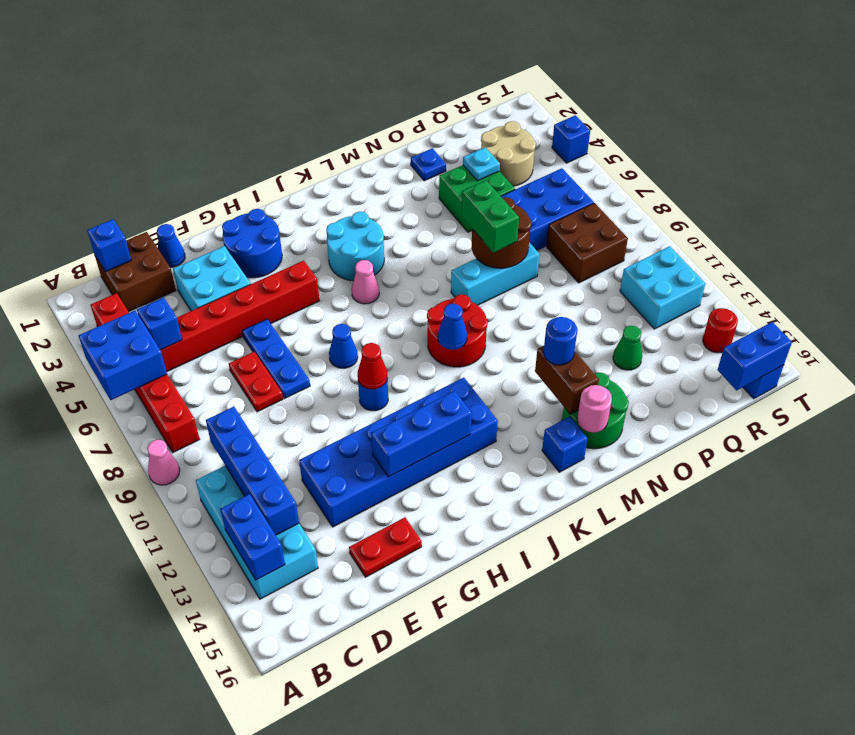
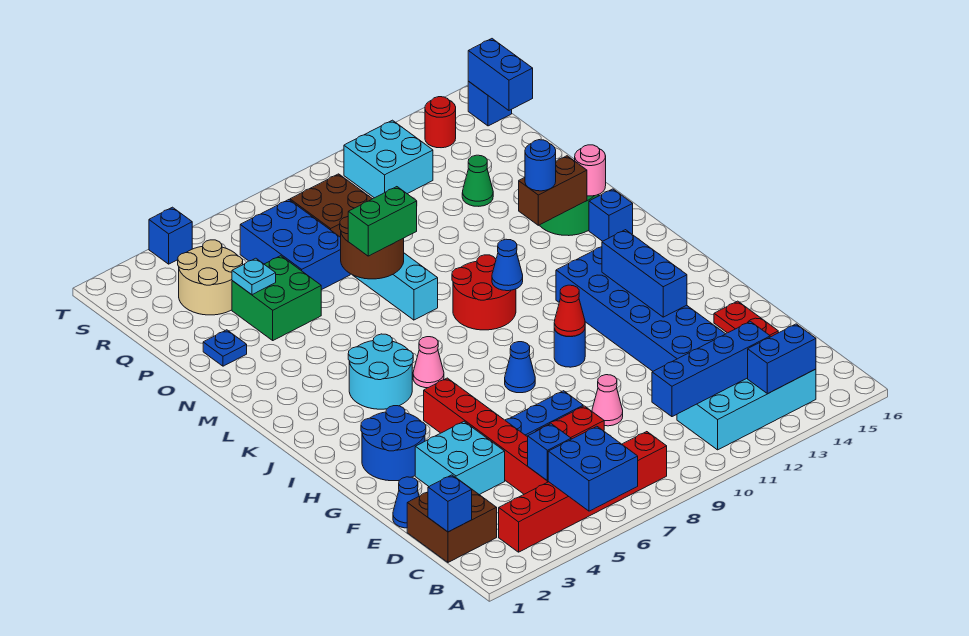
pink 1x1 cone [147,440,180,485] -> pink 1x1 cone moved to [592,375,623,426]

